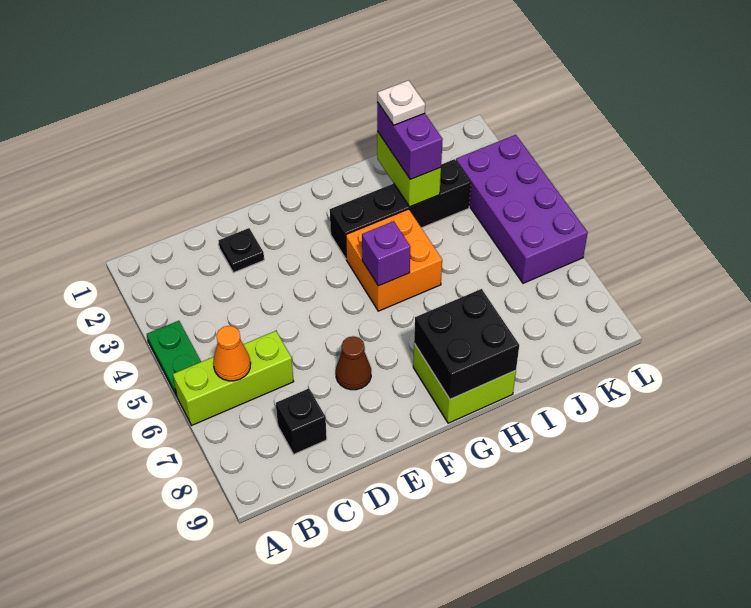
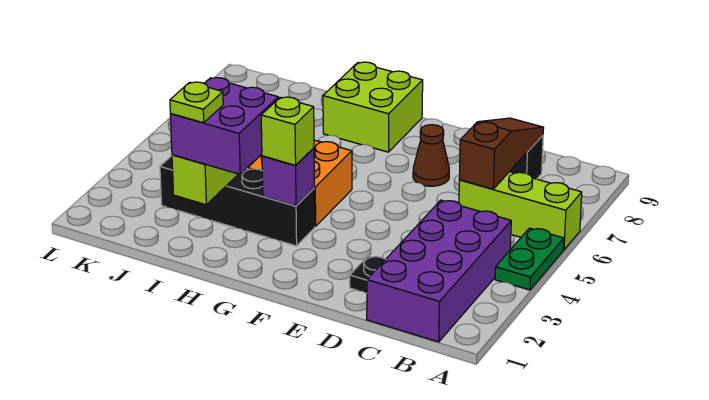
orange 1x1 cone [213,326,251,381] -> none
none -> brown 1x3 slope [459,118,544,189]
none -> lime 1x1 brick [261,97,314,165]
purple 1x1 brick [362,221,411,286] -> purple 1x1 brick moved to [262,148,314,206]
black 2x2 brick [414,289,519,399] -> none
purple 1x2 brick [377,102,443,179] -> purple 2x2 brick [170,78,278,174]
white 1x1 plate [377,80,425,125] -> lime 1x1 plate [170,82,223,123]
purple 2x4 brick [456,135,588,283] -> purple 2x4 brick moved to [367,200,511,342]

